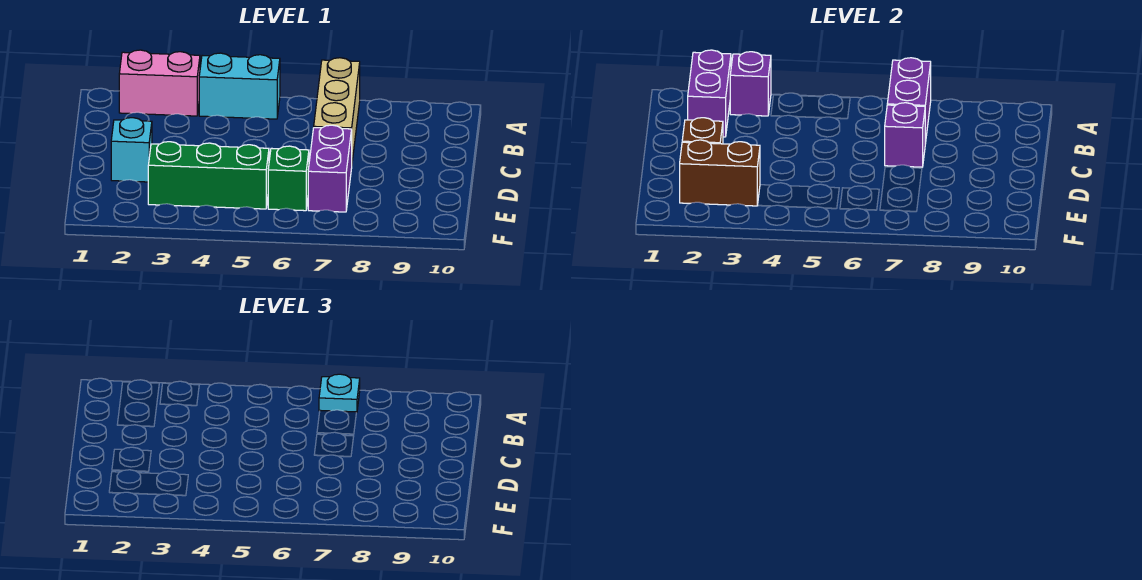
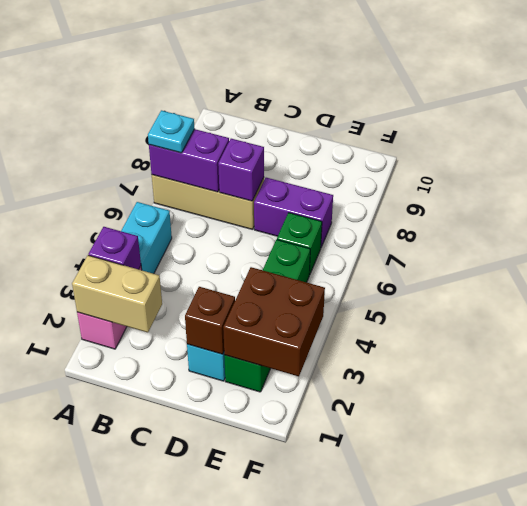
purple 1x2 brick [688,50,731,137] -> tan 1x2 brick [72,255,162,332]
brown 1x2 brick [680,140,760,206] -> brown 2x2 brick [223,267,325,376]
green 1x3 brick [148,142,269,209] -> green 1x4 brick [224,240,310,392]

